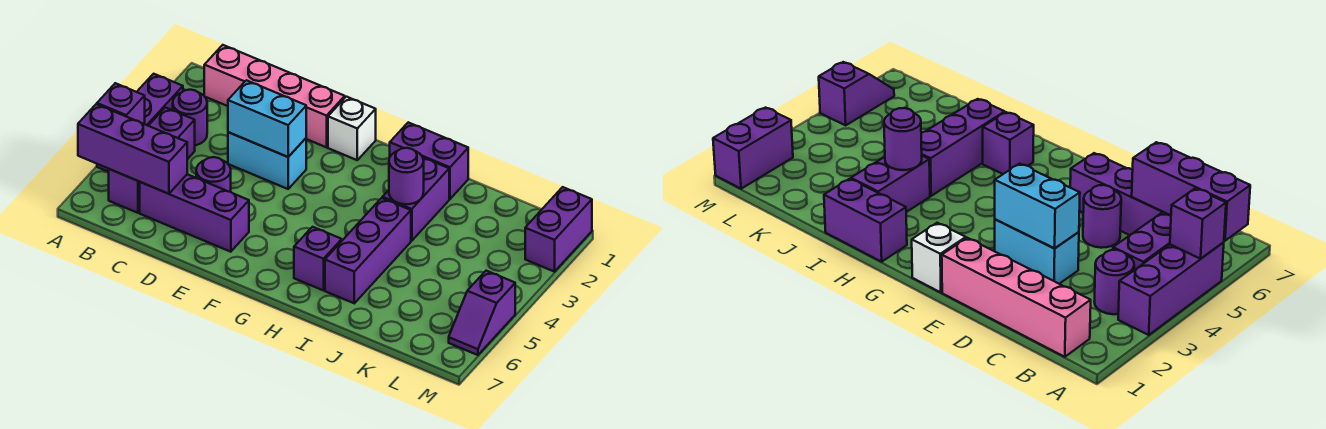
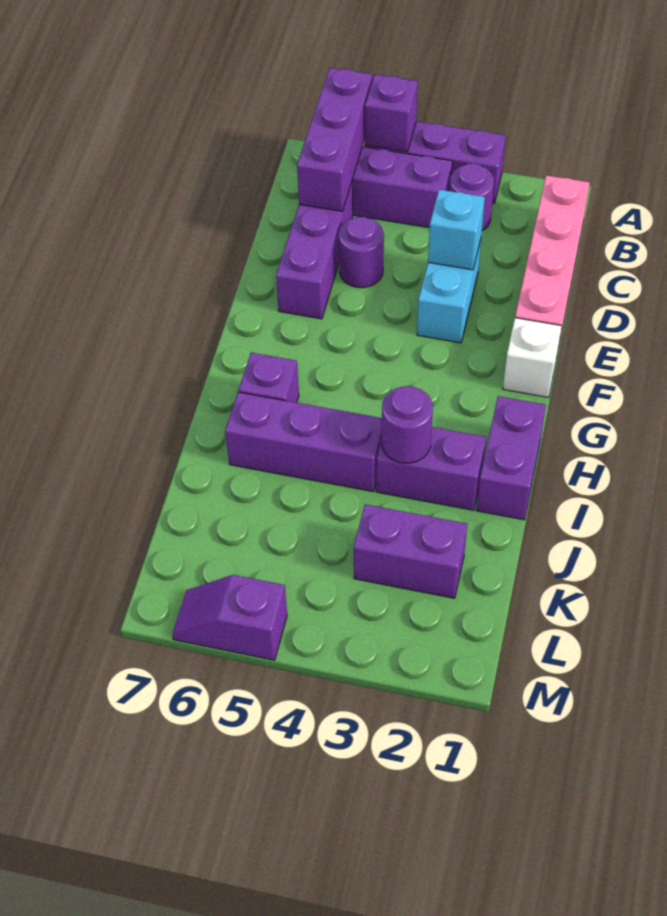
cyan 1x2 brick [228,80,306,157] -> cyan 1x1 brick [428,190,485,270]
purple 1x2 brick [525,187,592,272] -> purple 1x2 brick moved to [354,504,467,598]

